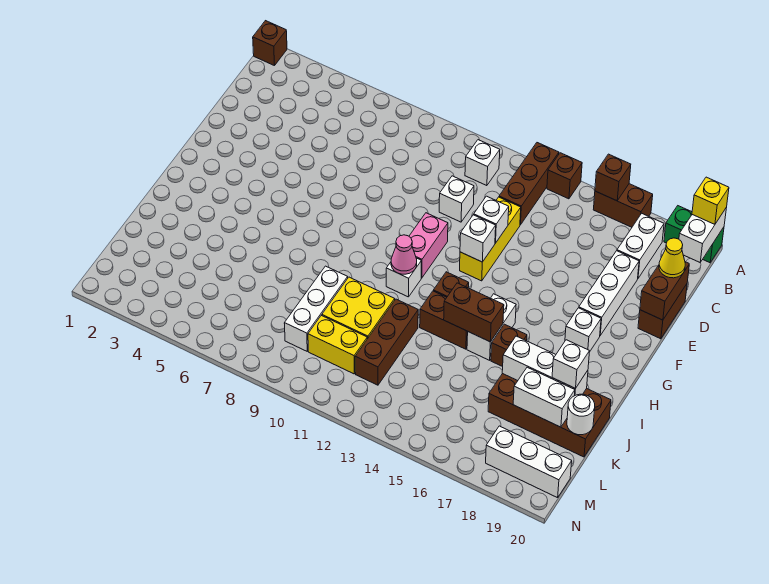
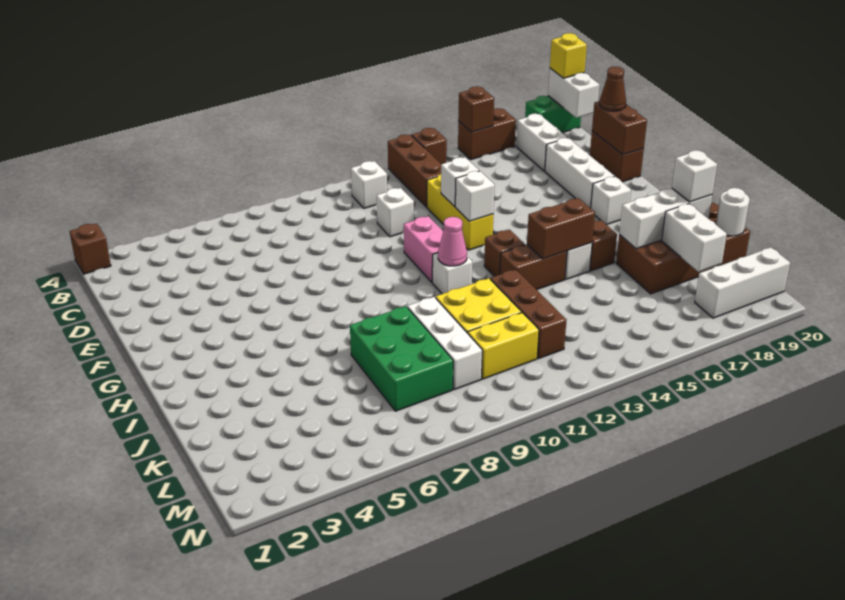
yellow 1x1 cone [659,238,685,278] -> brown 1x1 cone [600,67,626,111]
none -> green 2x3 brick [350,306,453,411]
white 1x2 brick [513,367,575,427] -> white 1x2 brick turned to [662,204,727,272]

